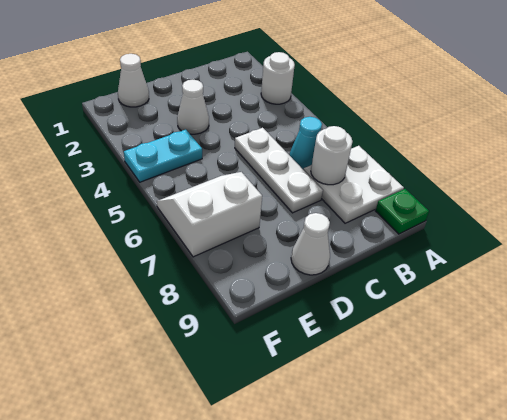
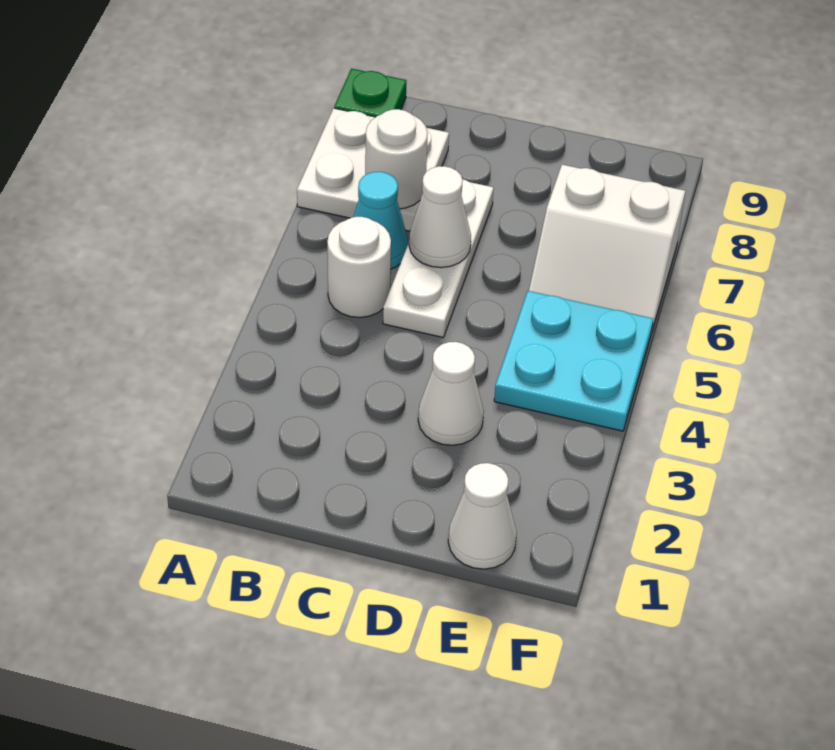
white 1x1 round brick [261,52,295,104] -> white 1x1 round brick moved to [327,217,391,318]
white 1x1 cone [291,213,330,275] -> white 1x1 cone moved to [409,166,471,268]
cyan 1x2 plate [124,130,202,182] -> cyan 2x2 plate [494,291,653,431]

